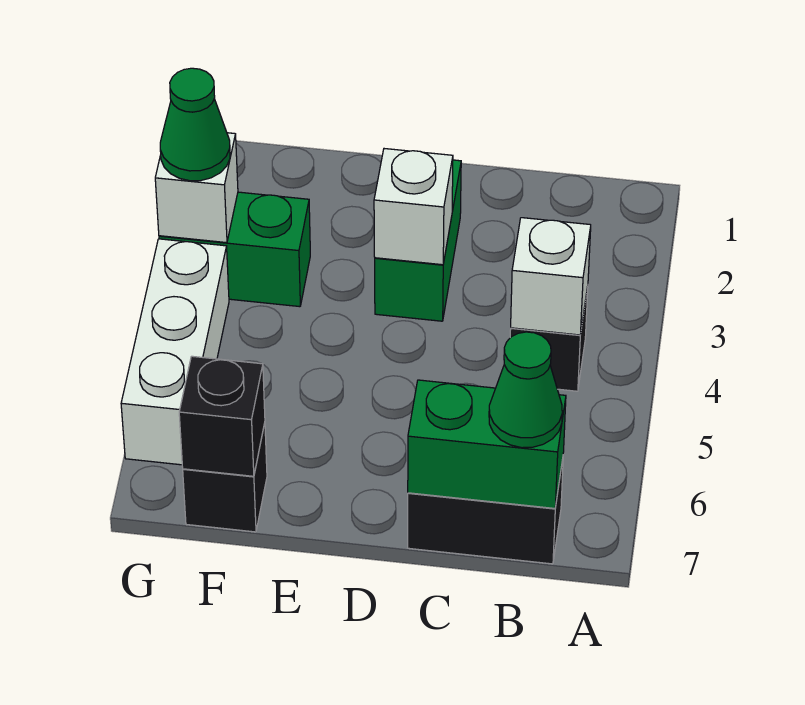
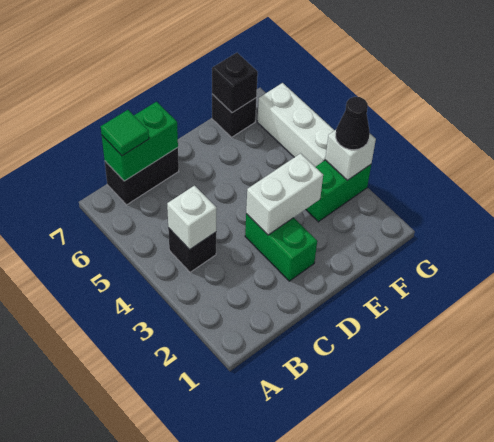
green 1x1 cone [489,332,562,448] -> green 1x1 tile [101,110,149,156]
white 1x1 brick [374,149,453,265] -> white 1x2 brick [246,153,323,235]
green 1x1 cone [160,68,230,181] -> black 1x1 cone [336,97,370,150]

